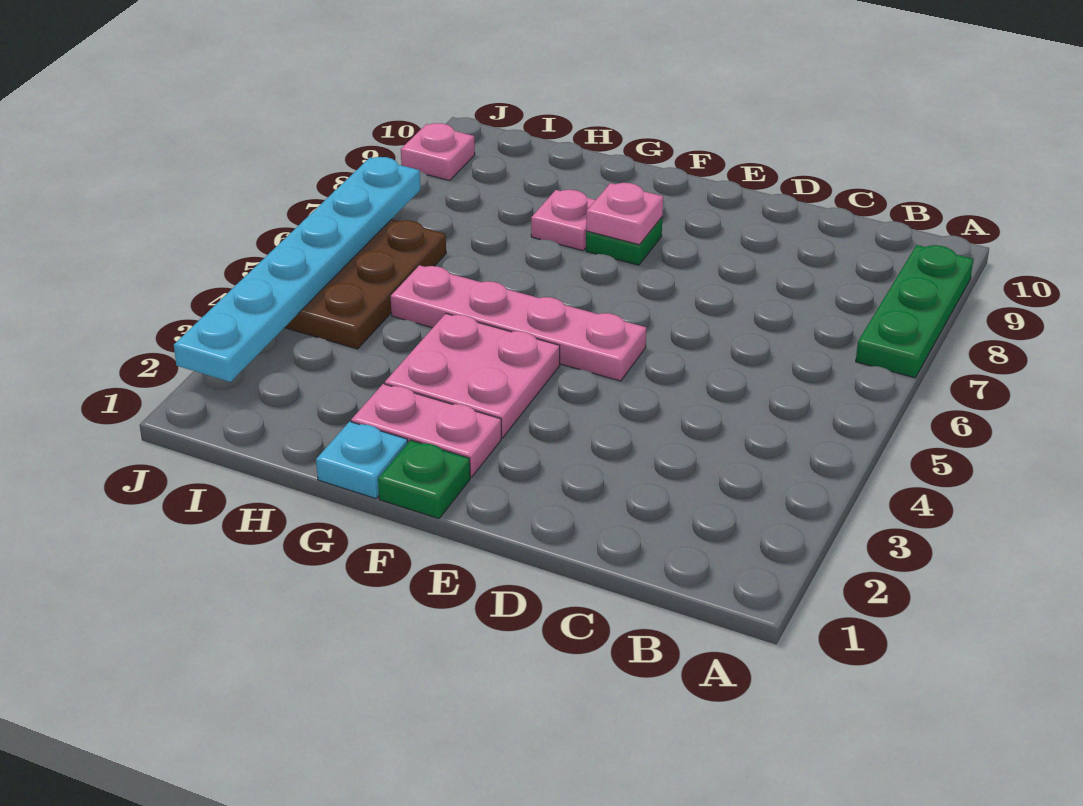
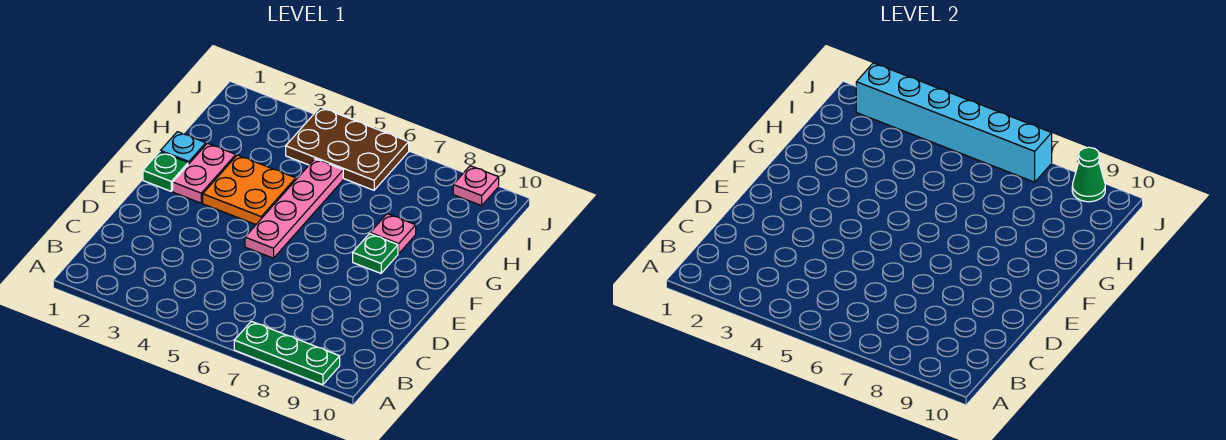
pink 2x2 plate [385,314,560,438] -> orange 2x2 plate [203,155,296,225]
pink 1x1 plate [586,183,663,245] -> none
cyan 1x6 plate [174,157,420,382] -> cyan 1x6 brick [856,63,1052,182]
none -> green 1x1 cone [1072,147,1105,202]

